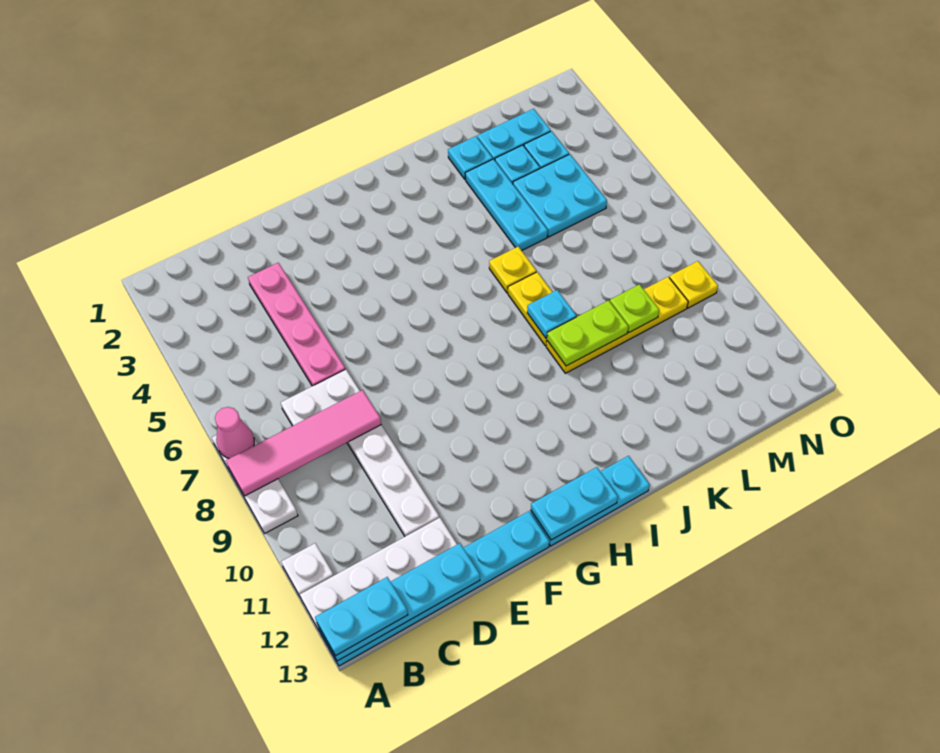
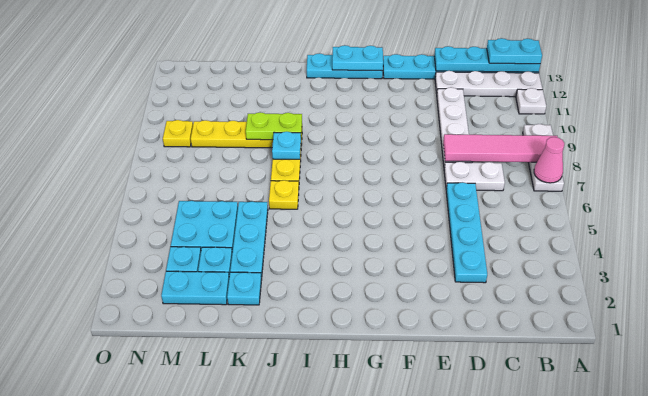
pink 1x4 plate [248,263,345,386] -> cyan 1x4 plate [446,182,487,283]
lime 1x1 plate [610,284,659,332] -> none

